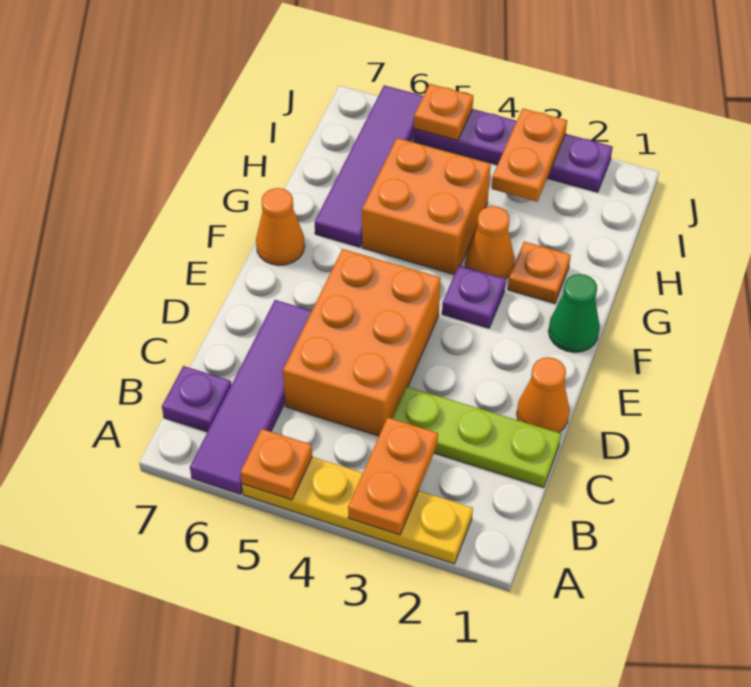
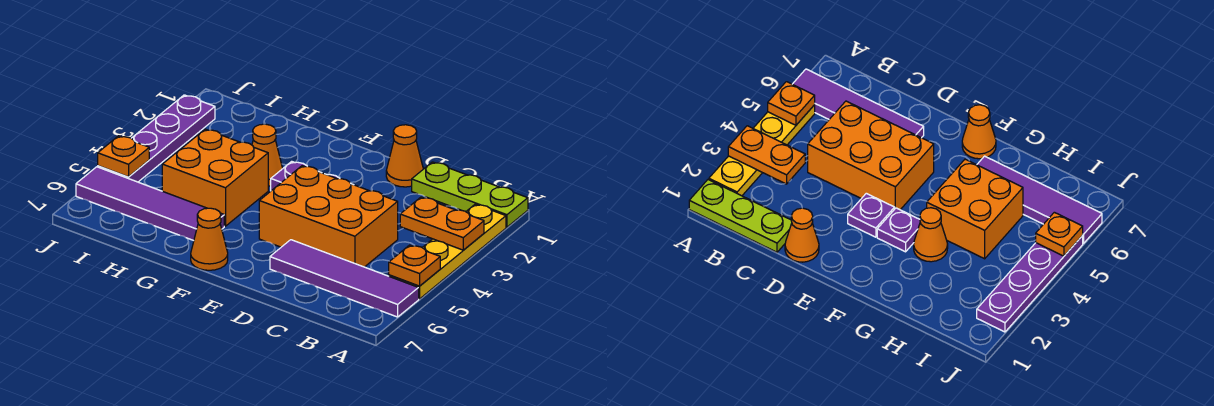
purple 1x1 plate [162,366,231,432] -> purple 1x1 plate moved to [848,193,895,237]
lime 1x3 plate [392,386,561,488] -> lime 1x3 plate turned to [412,162,528,227]
green 1x1 cone [548,274,600,352] -> none
orange 1x1 plate [508,242,571,304] -> none
orange 1x2 plate [492,109,567,202] -> none

